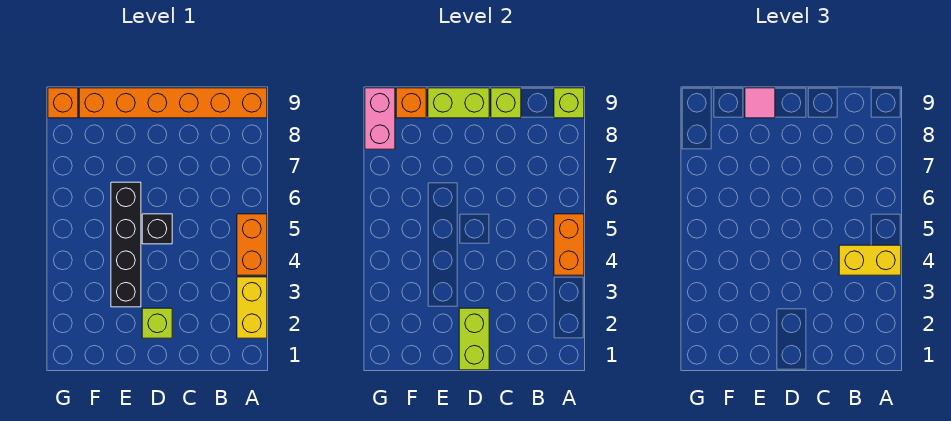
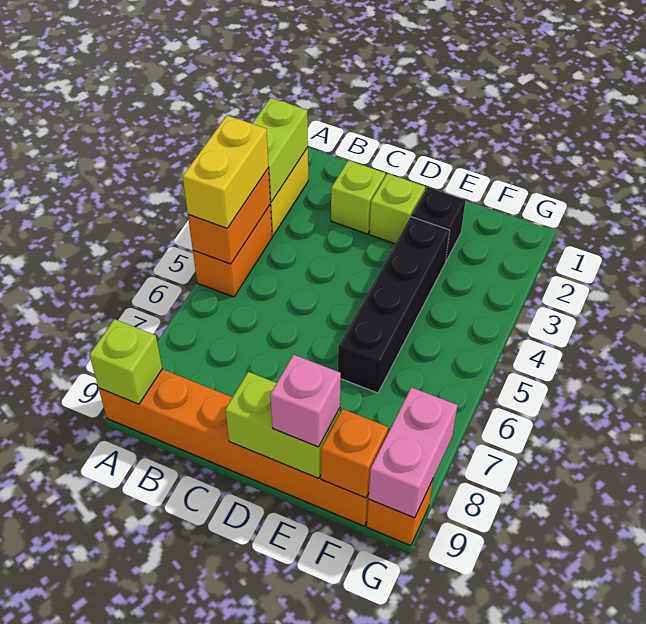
yellow 1x2 brick [839,245,901,275] -> yellow 1x2 brick turned to [183,116,268,228]
lime 1x1 brick [491,88,521,118] -> lime 1x1 brick moved to [331,160,385,234]
lime 1x2 brick [459,308,489,370] -> lime 1x2 brick moved to [252,98,308,202]
black 1x1 brick [142,214,172,244] -> black 1x1 brick moved to [411,187,466,261]
pink 1x1 tile [745,88,775,118] -> pink 1x1 brick [270,355,341,447]

